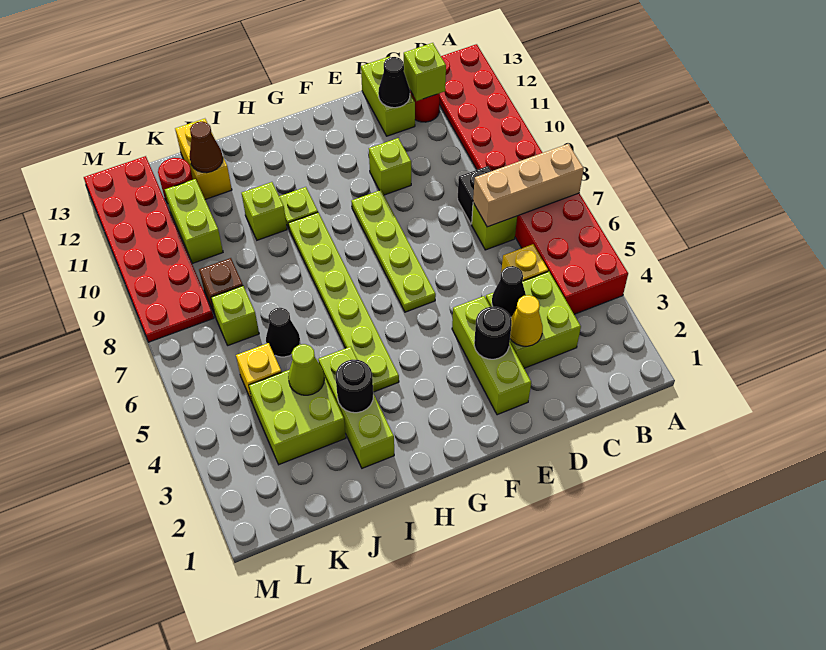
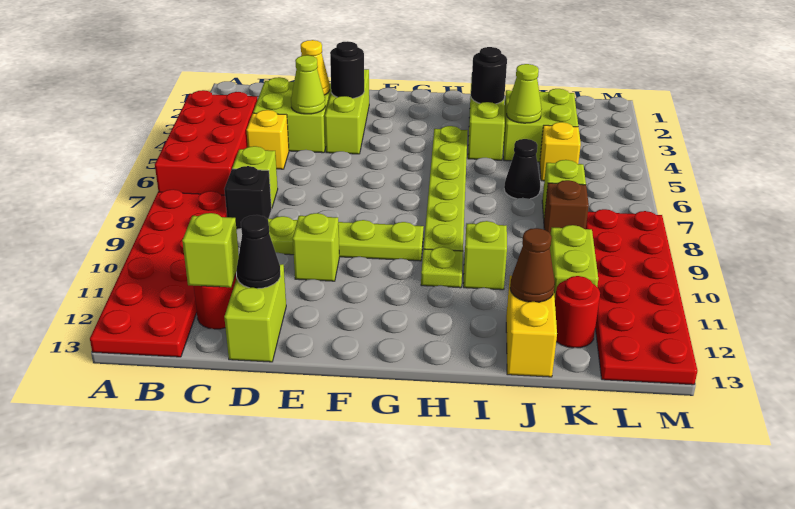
tan 1x3 brick [473,144,584,227] -> none
black 1x1 cone [492,266,526,317] -> lime 1x1 cone [291,55,325,114]
lime 1x4 plate [351,190,436,312] -> lime 1x4 plate turned to [268,216,424,261]

